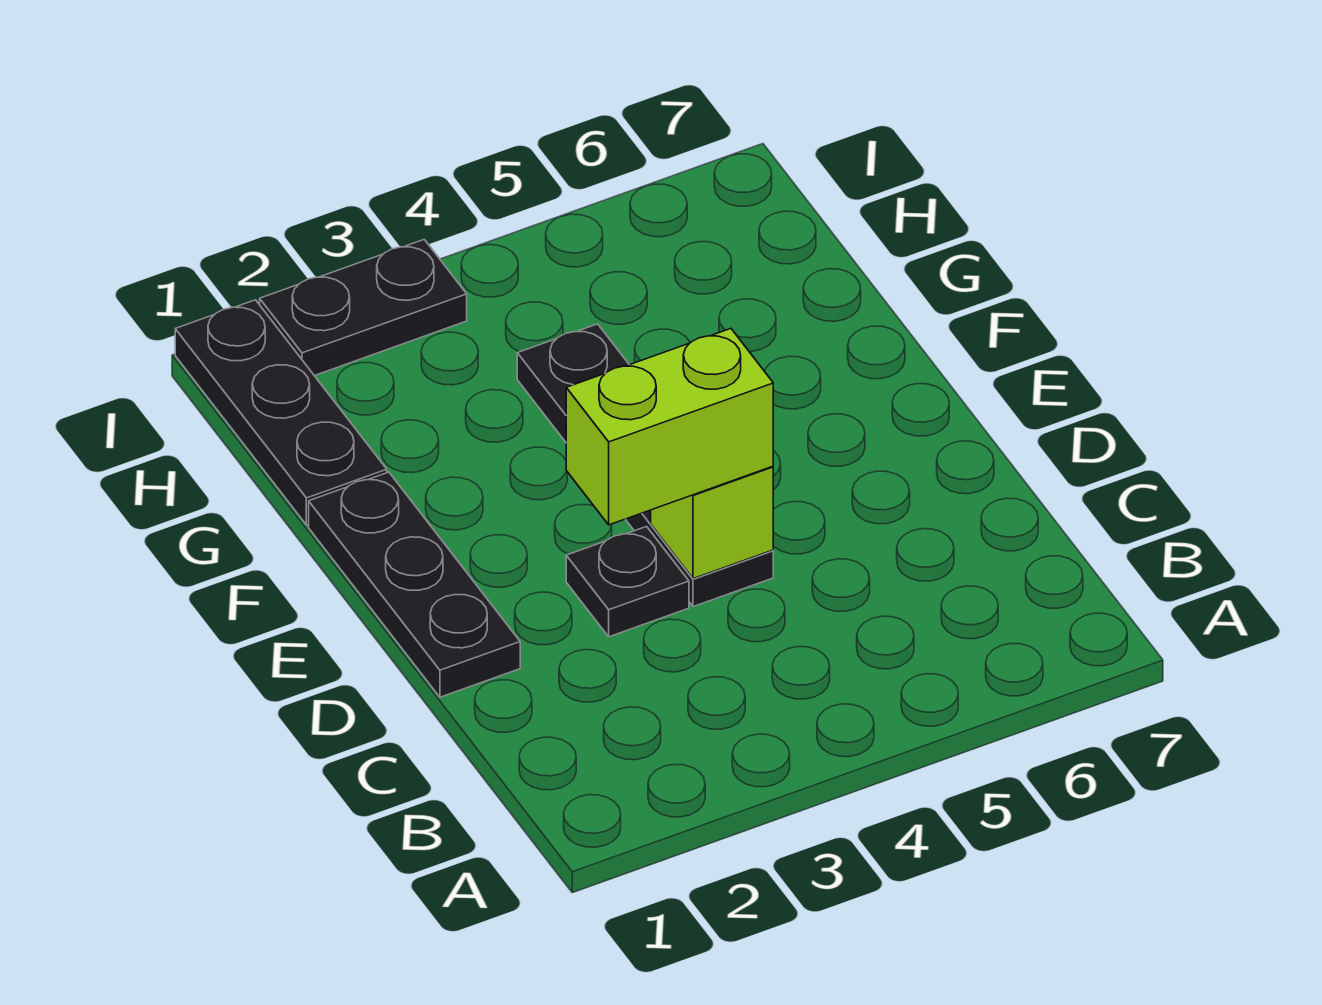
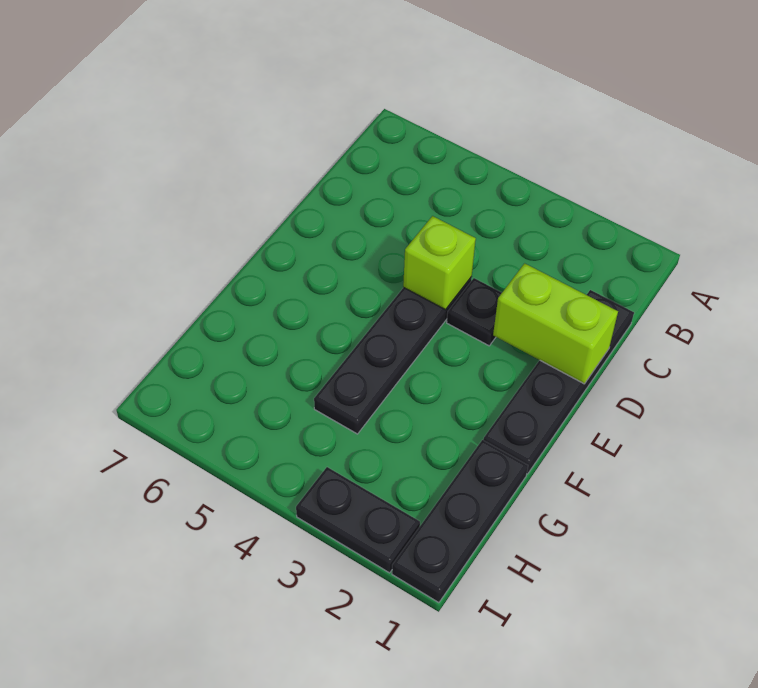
black 1x3 plate [309,472,520,697] -> black 1x4 plate [483,290,634,474]
lime 1x2 brick [566,329,773,525] -> lime 1x2 brick moved to [493,263,618,384]

